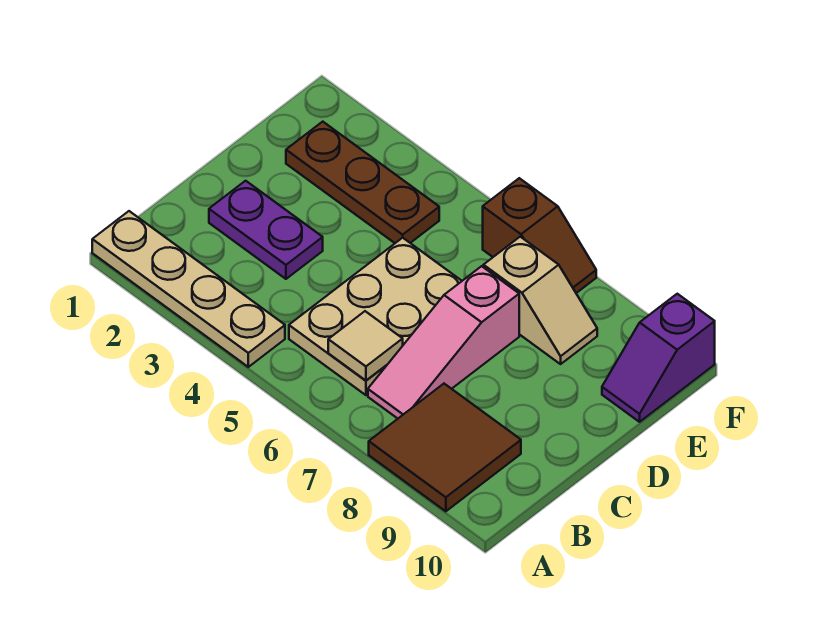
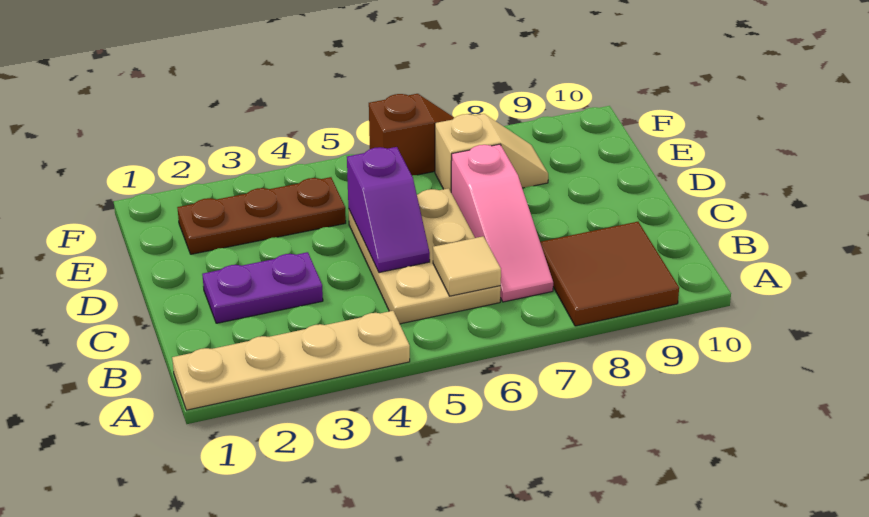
purple 1x2 slope [602,294,715,422] -> purple 1x2 slope moved to [347,147,430,273]

